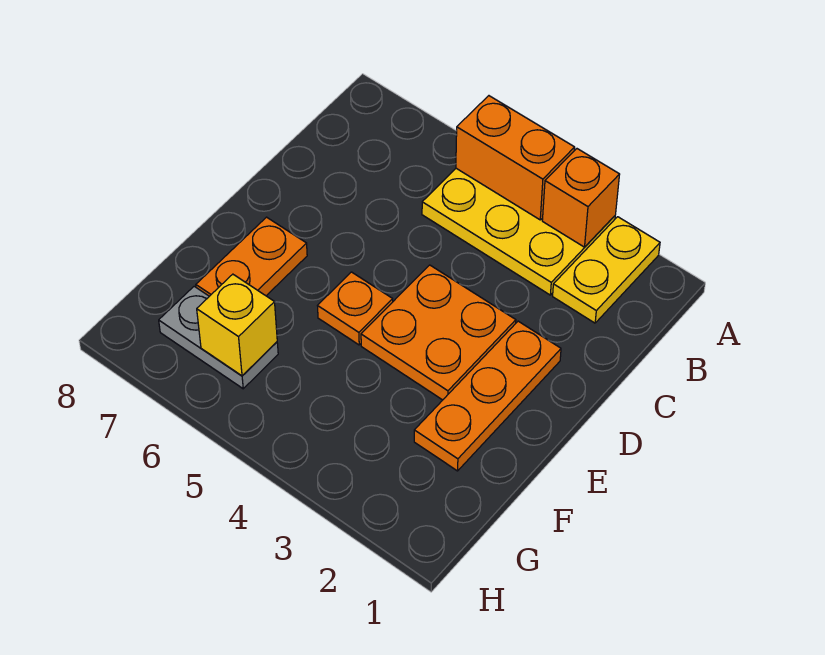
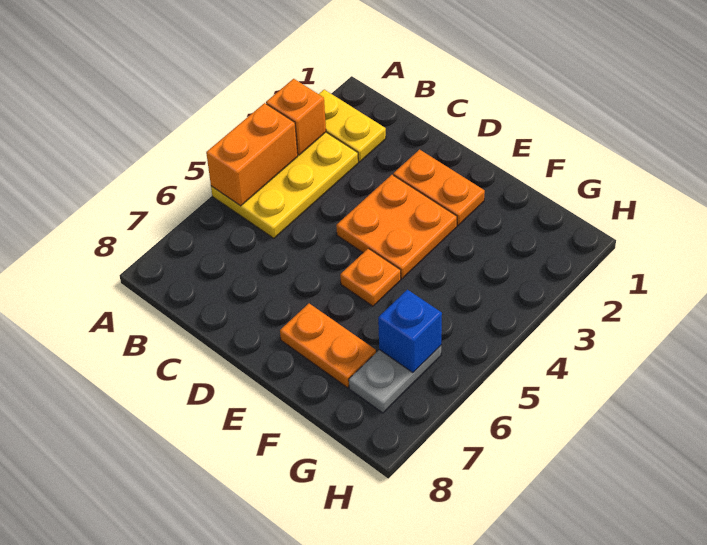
orange 1x3 plate [414,321,561,471] -> orange 1x2 plate [393,150,485,225]
yellow 1x1 brick [197,274,277,376] -> blue 1x1 brick [378,290,442,373]

